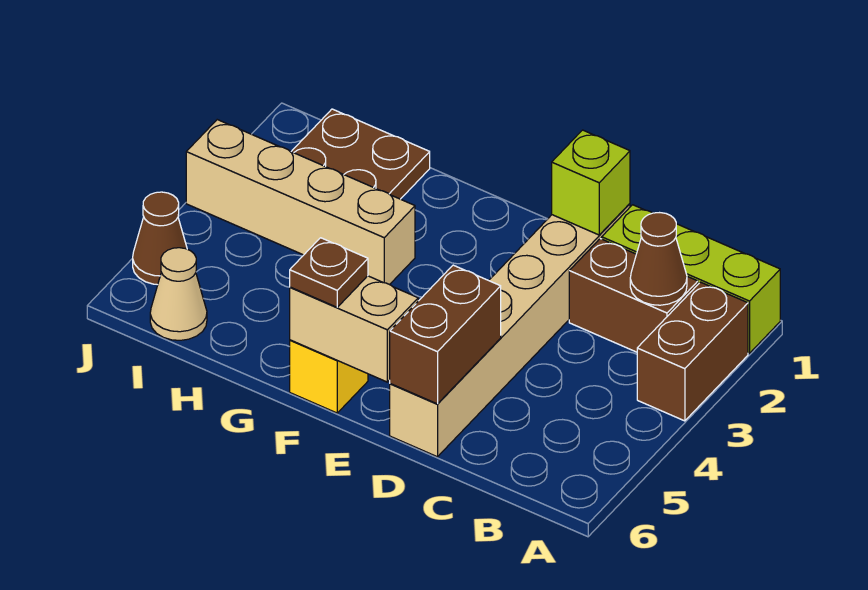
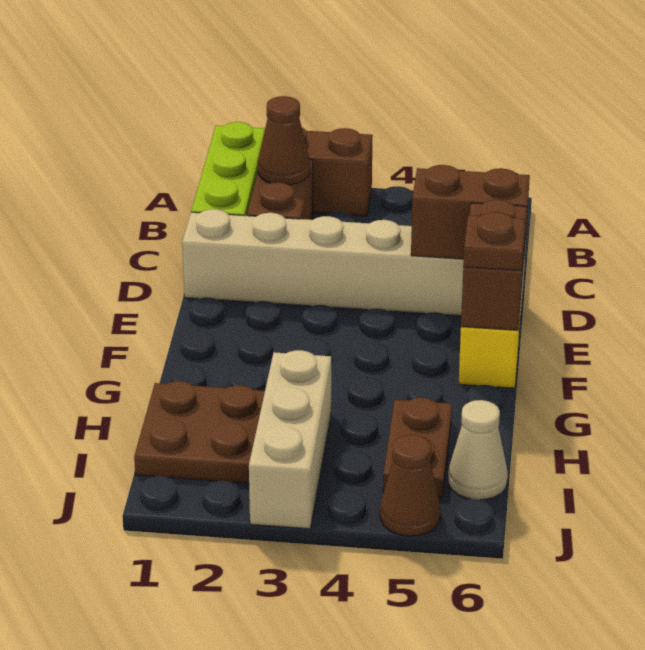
lime 1x1 brick [552,130,630,235] -> none
tan 1x2 brick [290,276,418,382] -> brown 1x2 brick [461,200,527,330]
tan 1x4 brick [186,120,415,285] -> tan 1x3 brick [249,350,331,529]
none -> brown 1x2 plate [383,398,452,497]

